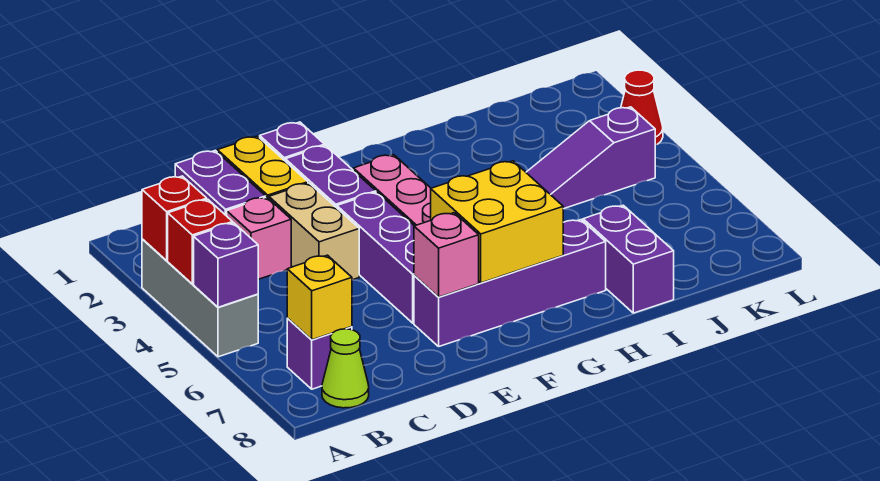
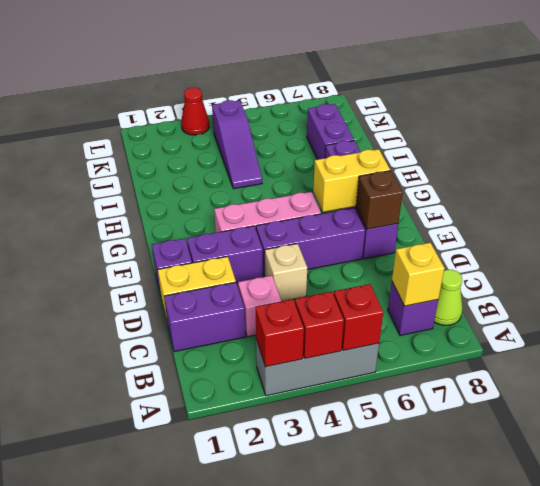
purple 1x1 brick [194,223,258,307] -> red 1x1 brick [334,284,383,351]
tan 1x2 brick [269,183,359,280] -> tan 1x1 brick [265,244,307,301]
pink 1x1 brick [414,213,479,297] -> brown 1x1 brick [356,171,403,229]
yellow 2x2 brick [431,161,563,283] -> yellow 1x2 brick [313,149,390,212]
purple 1x2 brick [583,205,674,313] -> purple 1x2 brick turned to [307,104,354,160]

